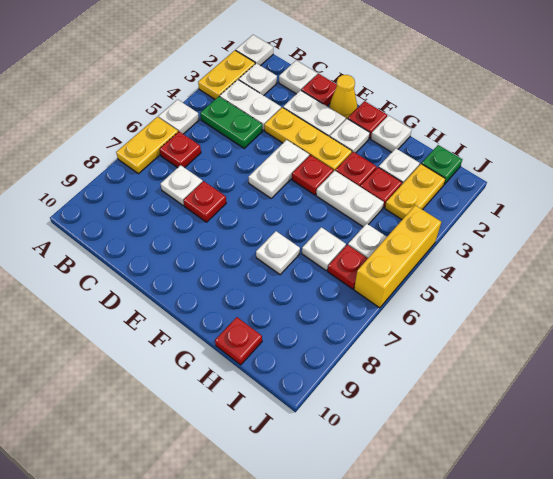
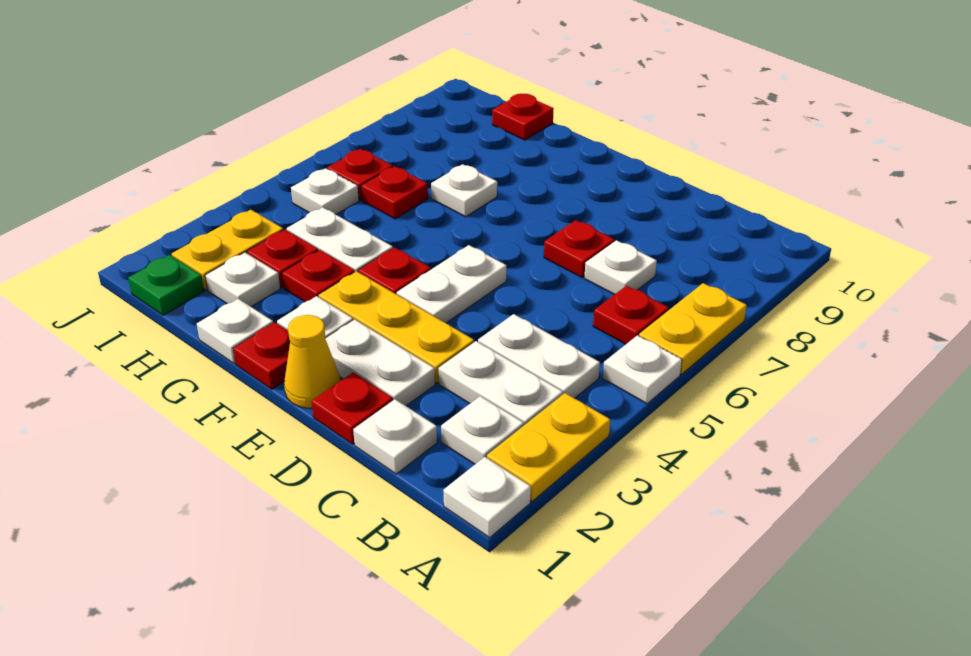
green 1x2 plate [200,96,263,148] -> white 1x2 plate [478,314,600,398]
white 1x1 plate [302,227,346,271] -> red 1x1 plate [361,166,428,219]
yellow 1x3 brick [354,205,441,308] -> none

